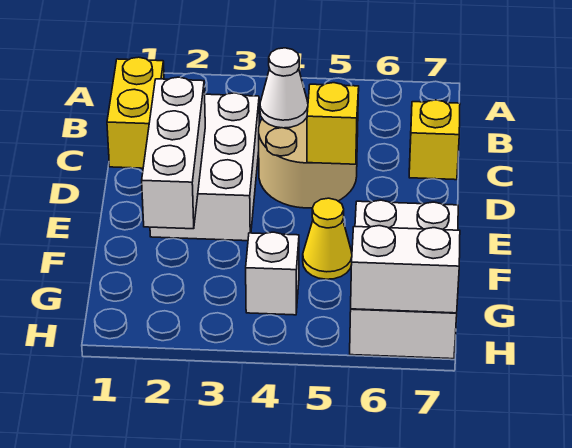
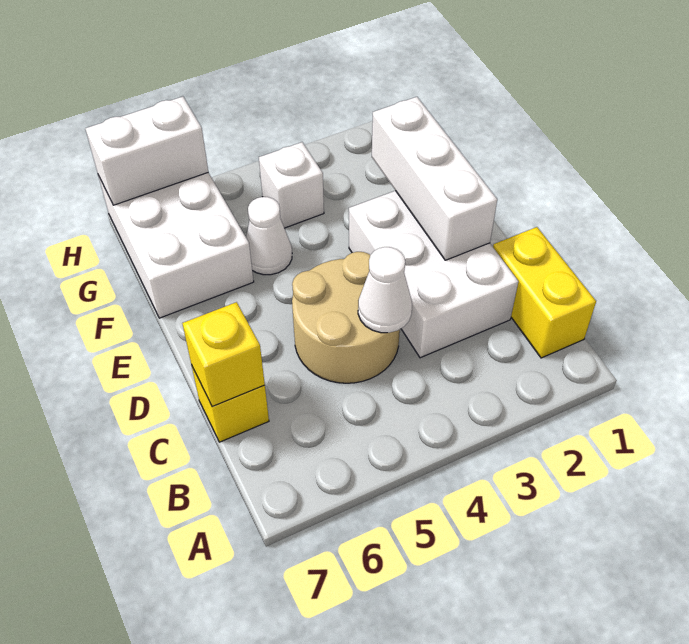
yellow 1x1 brick [307,83,359,164] -> yellow 1x1 brick moved to [182,302,265,407]
yellow 1x1 cone [303,198,352,279] -> white 1x1 cone [246,197,292,275]

